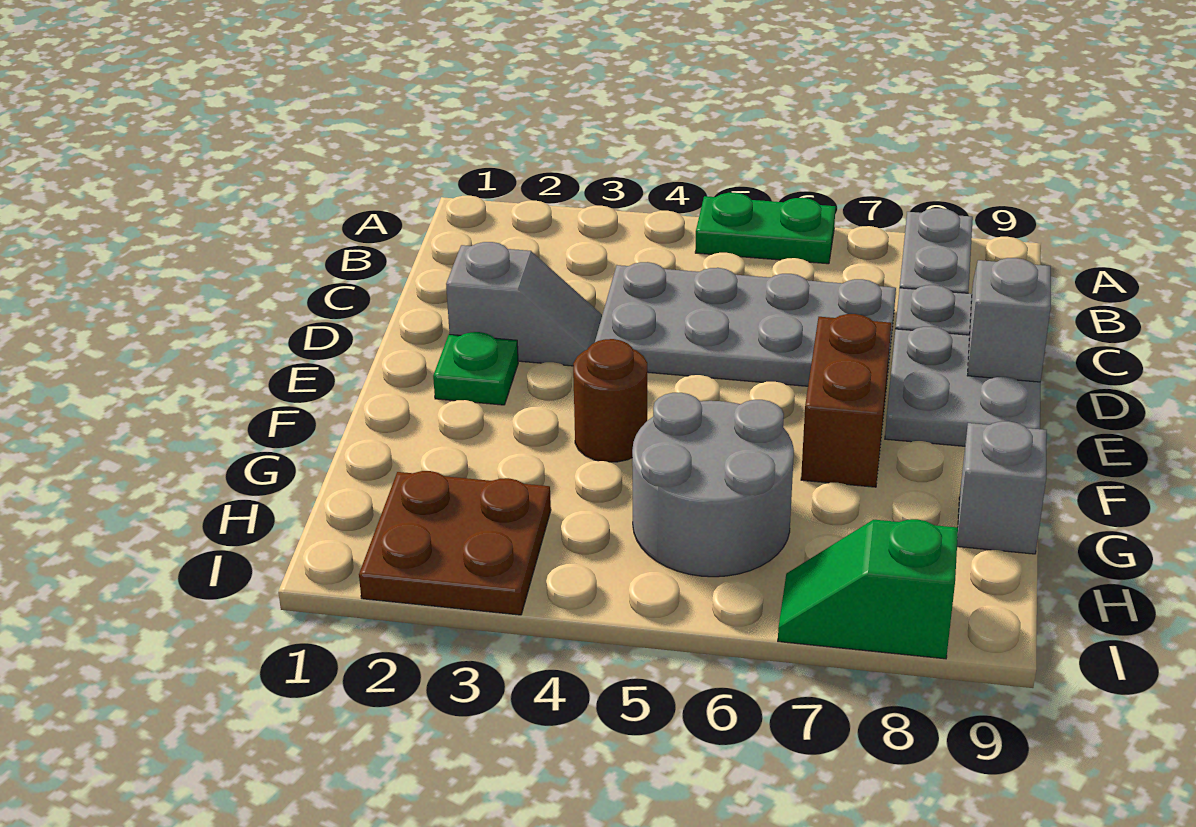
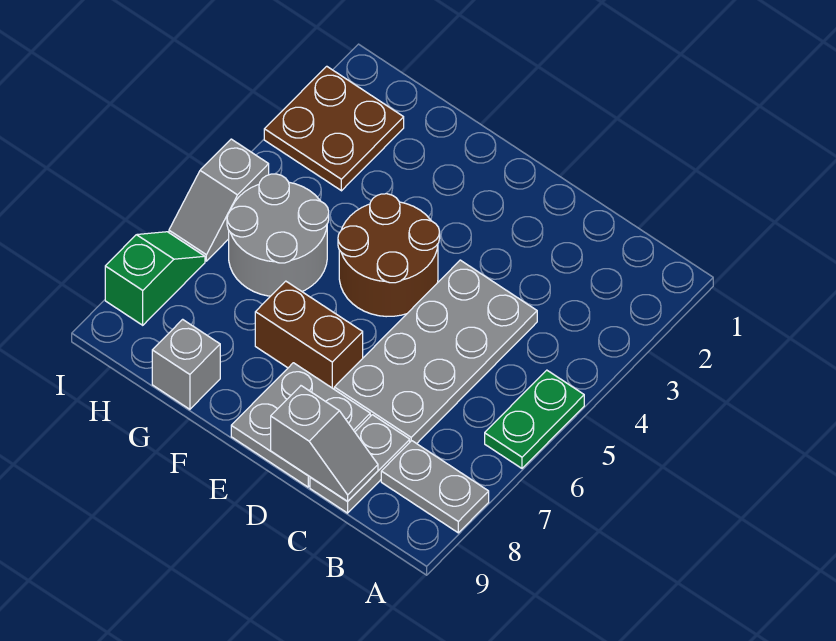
grey 1x2 slope [446,242,602,366] -> grey 1x2 slope moved to [169,139,269,261]
green 1x1 plate [433,332,518,405] -> none
brown 1x1 round brick [573,339,647,462] -> brown 2x2 round brick [338,194,440,317]

